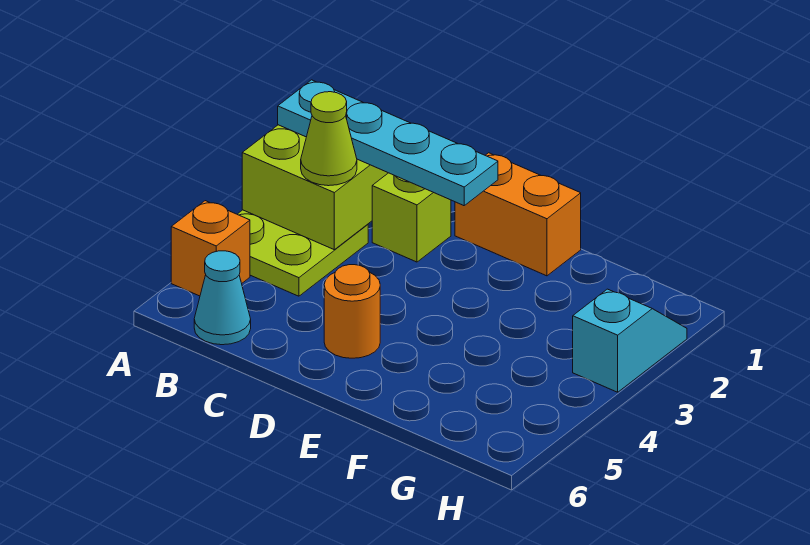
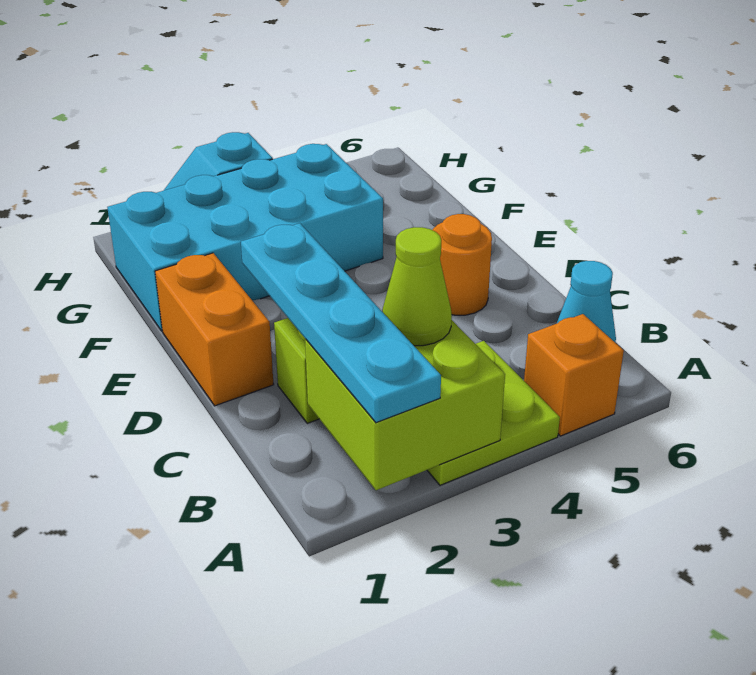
none -> cyan 2x4 brick [107,144,383,331]

